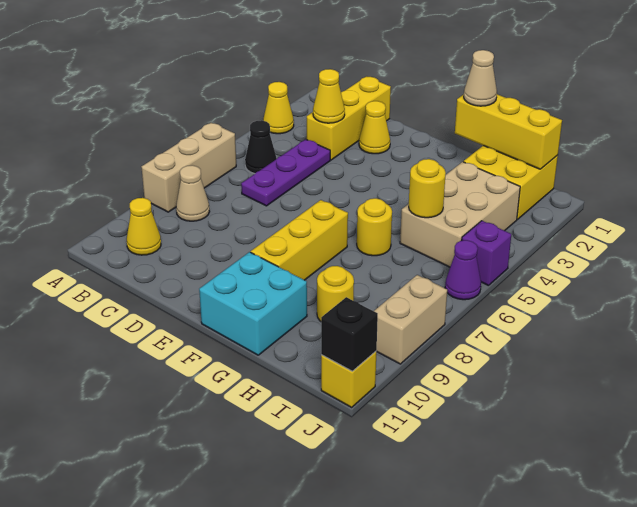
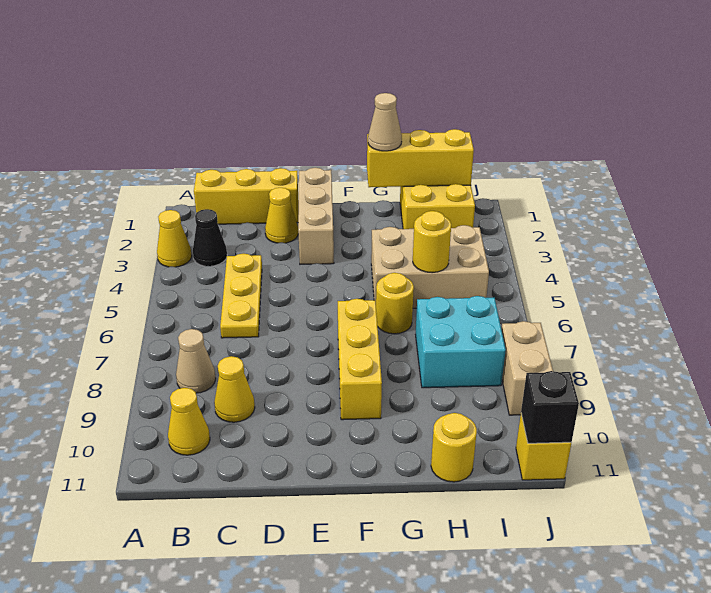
tan 1x3 brick [142,123,236,212] -> tan 1x3 brick moved to [298,168,334,264]
black 1x1 cone [245,120,277,174] -> black 1x1 cone moved to [193,209,227,266]
yellow 1x3 brick [307,76,391,160] -> yellow 1x3 brick turned to [194,168,299,224]
yellow 1x1 cone [313,69,345,123] -> yellow 1x1 cone moved to [214,356,255,422]
purple 1x3 plate [241,139,330,206] -> yellow 1x3 plate [220,253,262,338]
cyan 2x2 brick [199,252,307,355] -> cyan 2x2 brick moved to [416,296,506,388]
tan 2x3 brick [400,162,520,267] -> tan 2x3 brick turned to [371,225,489,308]
yellow 1x1 round brick [317,266,354,321] -> yellow 1x1 round brick moved to [431,413,477,482]
purple 1x1 brick [462,221,511,286] -> none
purple 1x1 cone [445,240,481,300] -> none

